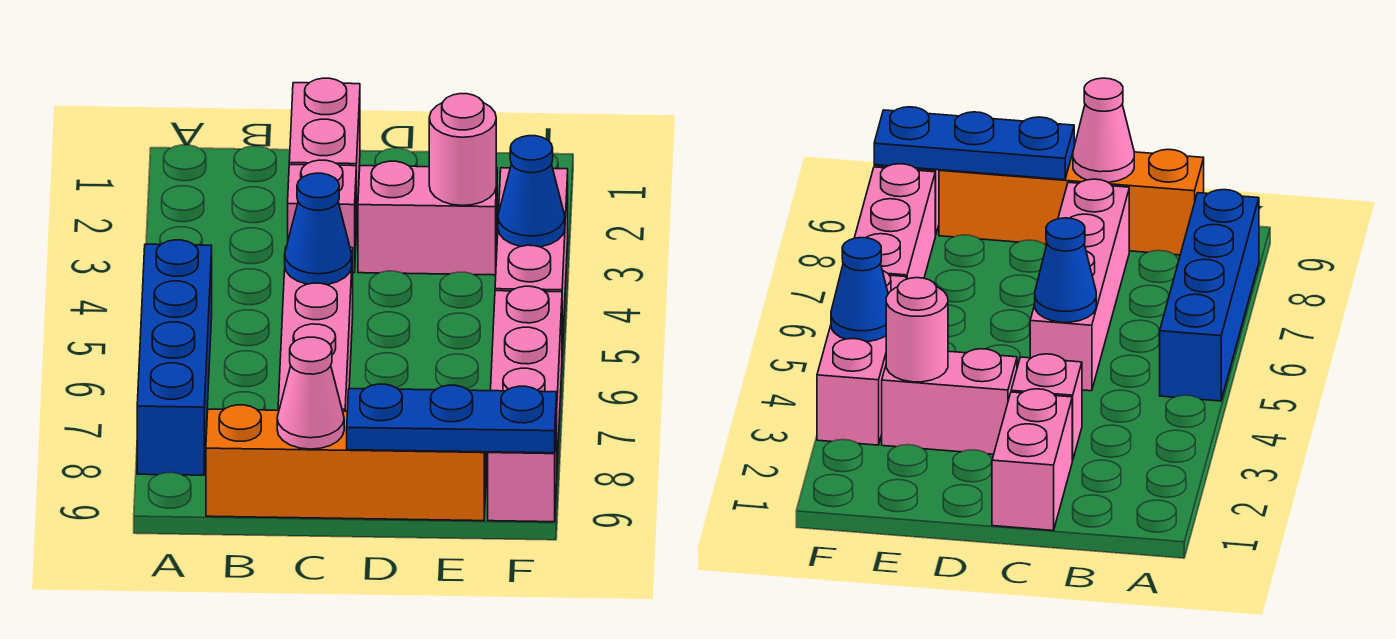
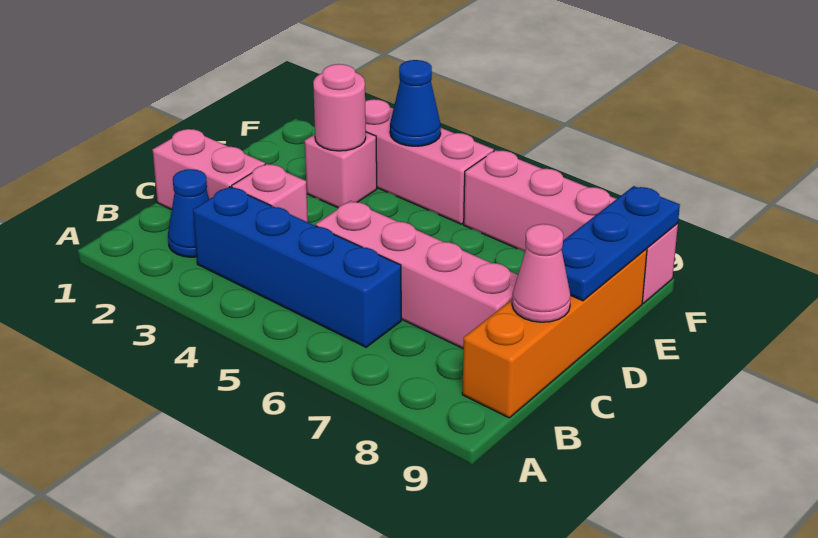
blue 1x4 brick [137,240,212,475] -> blue 1x4 brick moved to [193,187,401,347]
blue 1x1 cone [285,173,352,285] -> blue 1x1 cone moved to [168,169,209,257]
pink 1x2 brick [358,161,497,275] -> pink 1x1 brick [305,132,377,208]

